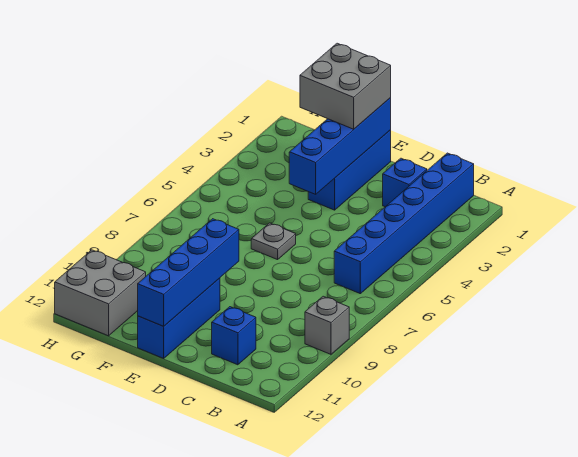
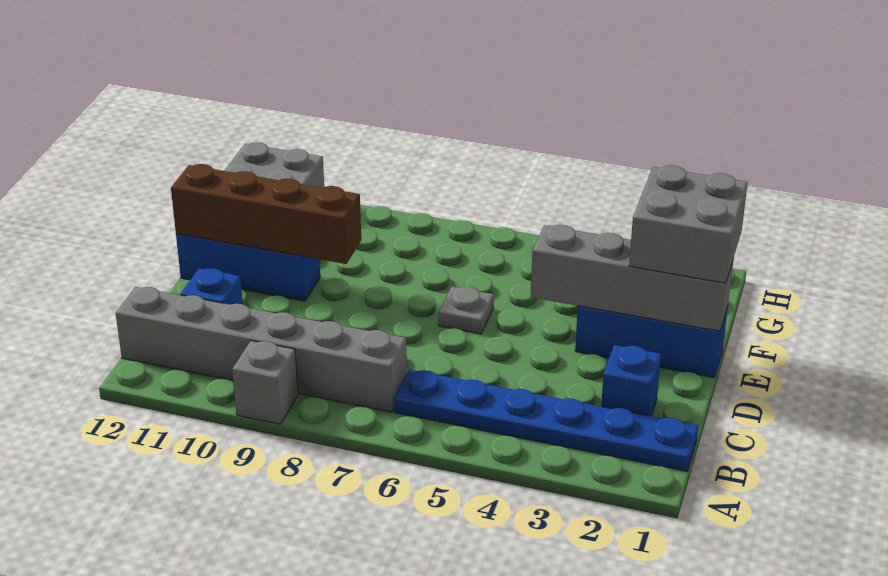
blue 1x6 brick [334,153,474,294] -> blue 1x6 plate [394,369,698,471]
none -> grey 1x6 brick [116,287,407,412]
blue 1x4 brick [289,98,391,194] -> grey 1x4 brick [531,225,734,331]
blue 1x4 brick [138,219,239,326] -> brown 1x4 brick [171,164,361,264]

